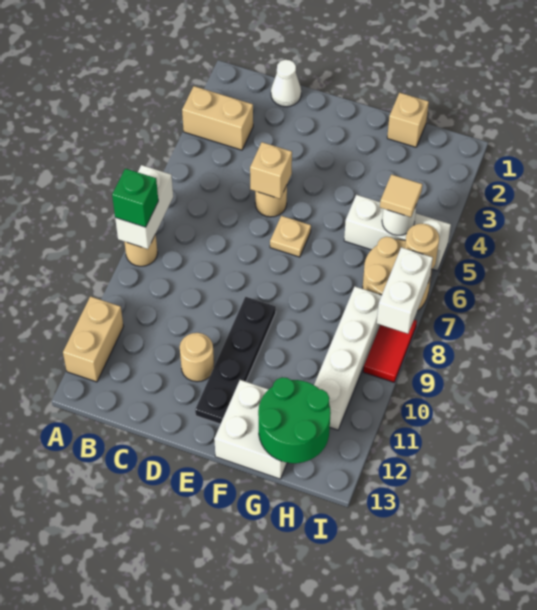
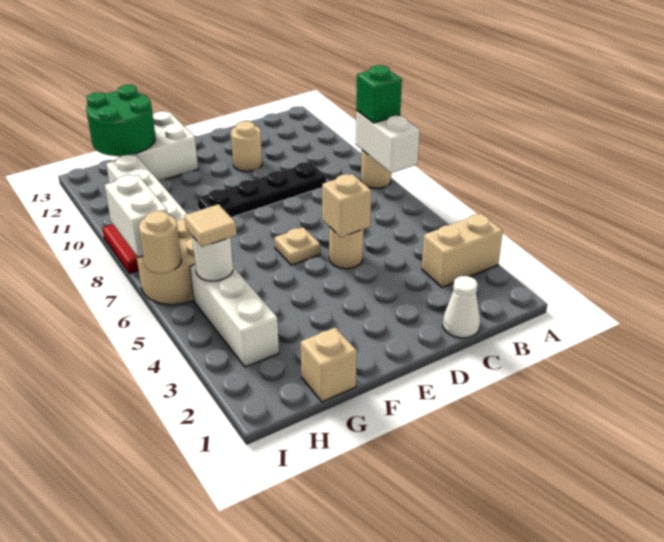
tan 1x2 brick [63,296,123,382] -> none
black 1x4 plate [195,297,276,424] -> black 1x4 plate turned to [197,162,326,217]
white 1x3 brick [344,195,451,271] -> white 1x3 brick turned to [190,265,279,367]

